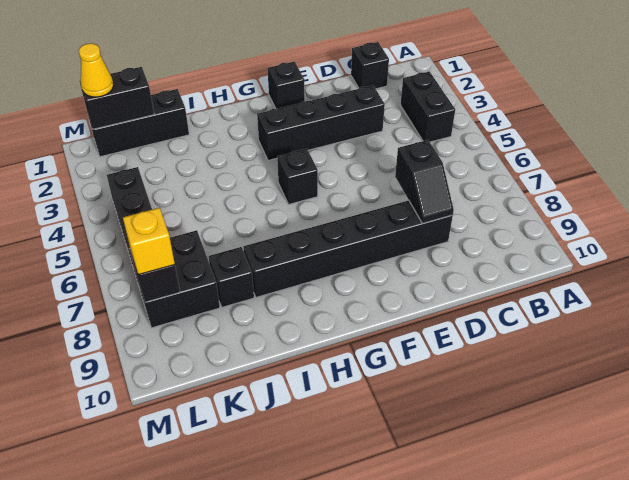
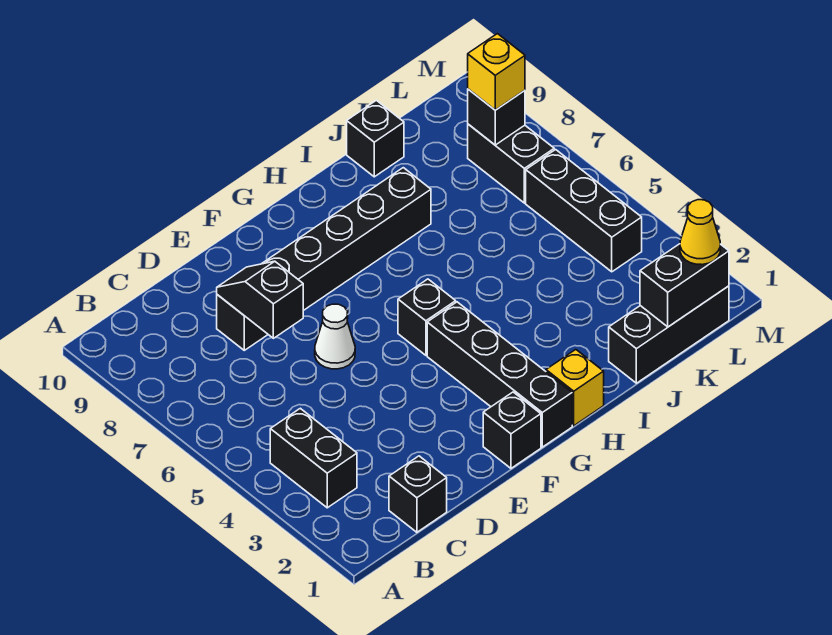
black 1x4 brick [257,85,385,161] -> black 1x4 brick turned to [427,302,572,447]
none -> white 1x1 cone [315,304,355,369]
none -> yellow 1x1 brick [546,350,604,426]
black 1x1 brick [209,247,254,307] -> black 1x1 brick moved to [347,100,404,177]
black 2x2 brick [129,230,220,328] -> black 1x2 brick [468,124,554,203]

